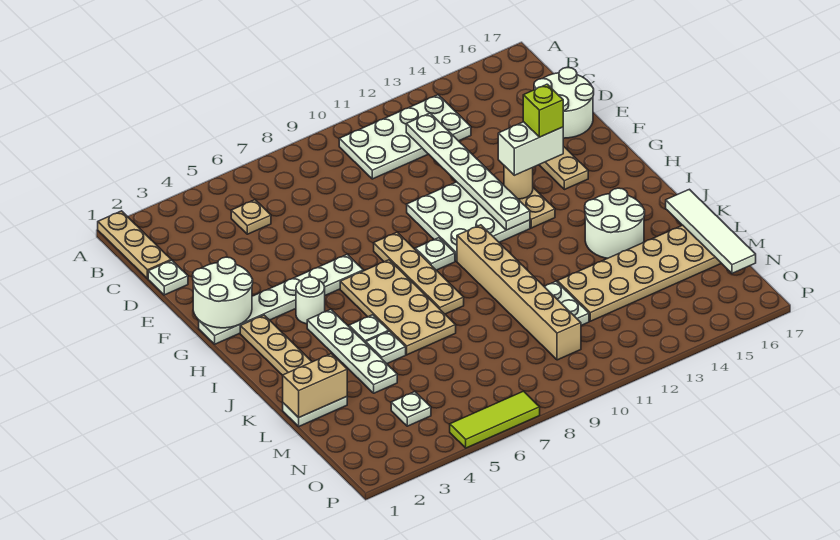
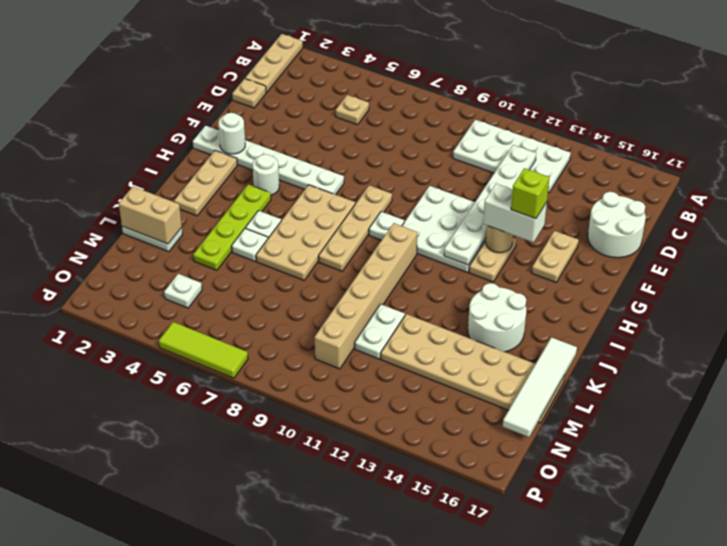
white 1x1 plate [148,260,188,295] -> tan 1x1 plate [232,79,266,108]
white 2x2 round brick [193,257,253,328] -> white 1x1 round brick [218,113,245,154]
white 1x4 plate [307,309,397,393] -> lime 1x4 plate [193,184,271,270]

